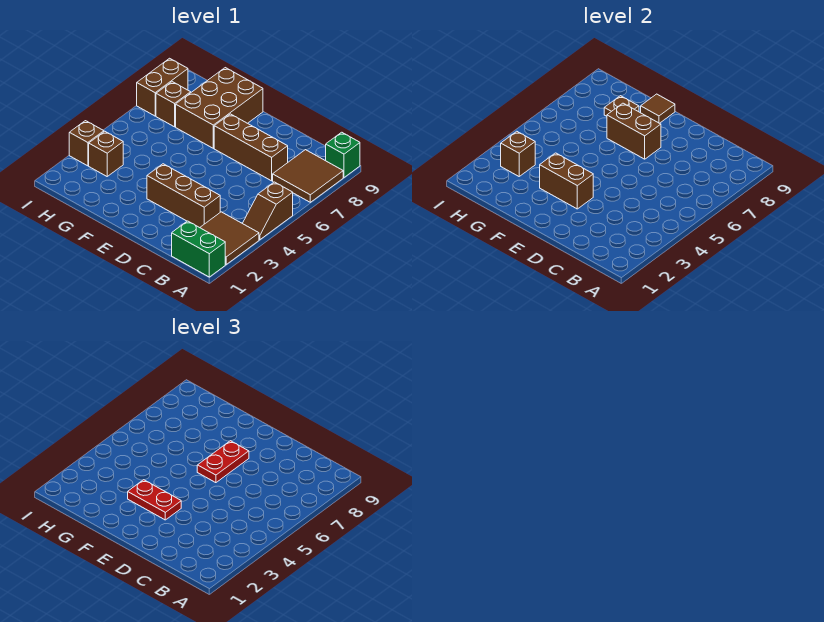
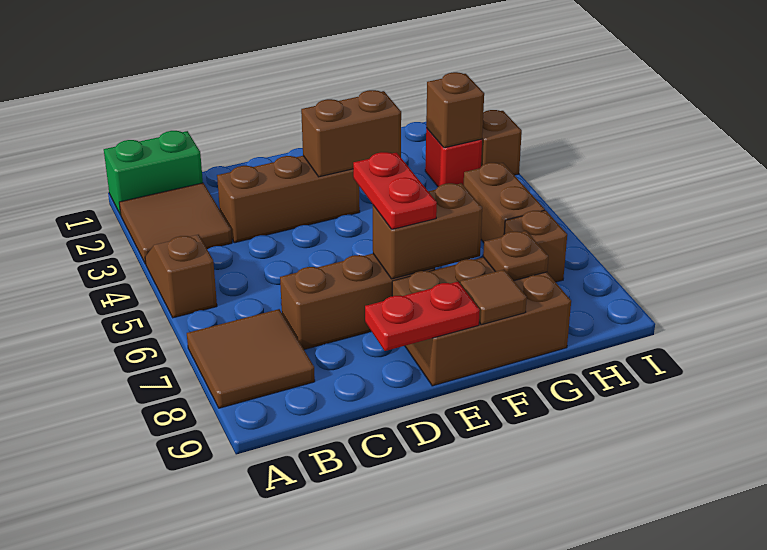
green 1x1 brick [326,132,360,177] -> none
red 1x2 plate [128,480,181,520] -> red 1x2 plate moved to [365,282,480,351]
brown 2x3 brick [176,68,263,148] -> brown 2x3 brick turned to [392,257,571,386]
brown 1x1 brick [89,131,123,176] -> red 1x1 brick [425,128,482,187]
brown 1x2 brick [137,58,188,116] -> brown 1x2 brick moved to [464,163,545,243]

